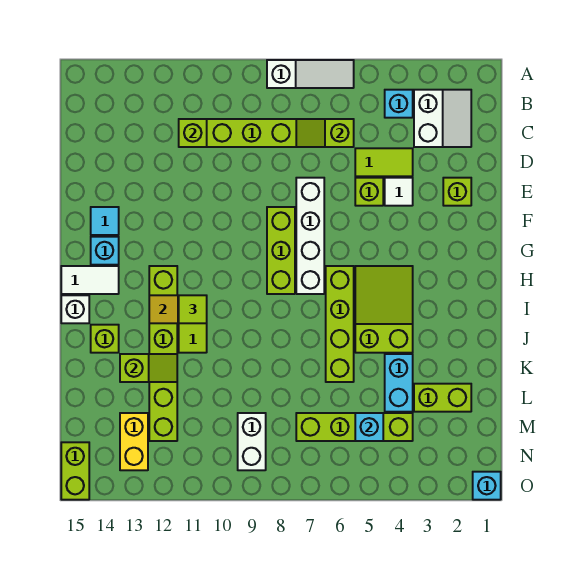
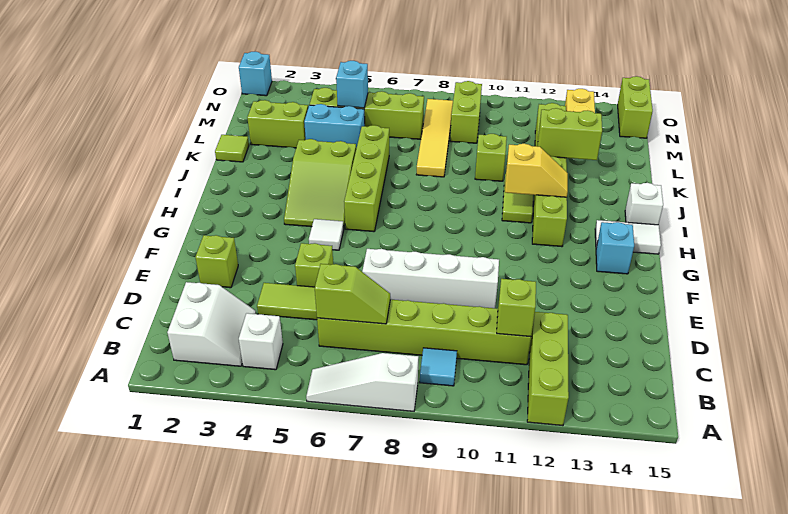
white 2x2 slope [414,90,471,147] -> white 2x2 slope turned to [167,282,256,366]
cyan 1x1 brick [385,90,413,118] -> white 1x1 brick [239,313,283,370]
white 1x1 tile [385,178,413,206] -> white 1x1 tile moved to [309,219,344,250]
white 1x4 brick [296,178,324,294] -> white 1x4 brick turned to [362,249,499,308]
lime 1x3 brick [267,207,295,294] -> lime 1x3 brick moved to [527,312,569,426]
cyan 1x1 tile [91,207,119,235] -> cyan 1x1 tile moved to [420,348,457,386]
lime 1x1 tile [179,295,207,323] -> lime 1x1 tile moved to [215,135,249,162]
lime 1x1 brick [91,325,119,353] -> lime 1x1 brick moved to [475,134,507,181]
cyan 1x2 brick [385,354,413,412] -> cyan 1x2 brick turned to [304,104,365,148]
none -> yellow 1x4 tile [416,99,453,177]
lime 1x2 slope [120,354,177,382] -> lime 1x2 brick [538,108,602,160]
white 1x2 brick [238,413,266,470] -> lime 1x2 brick [450,81,482,143]

